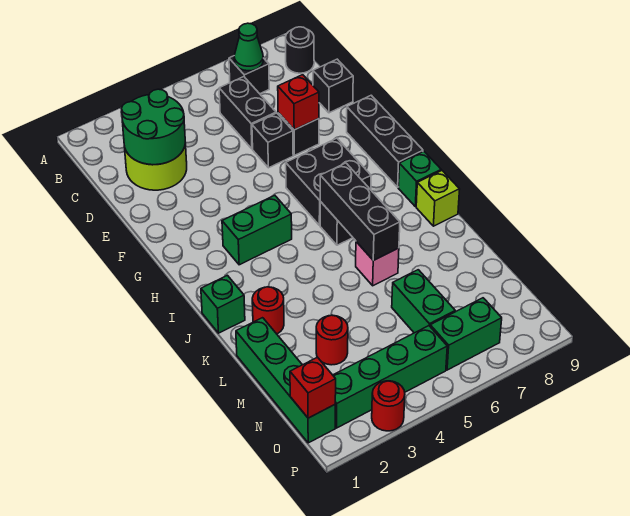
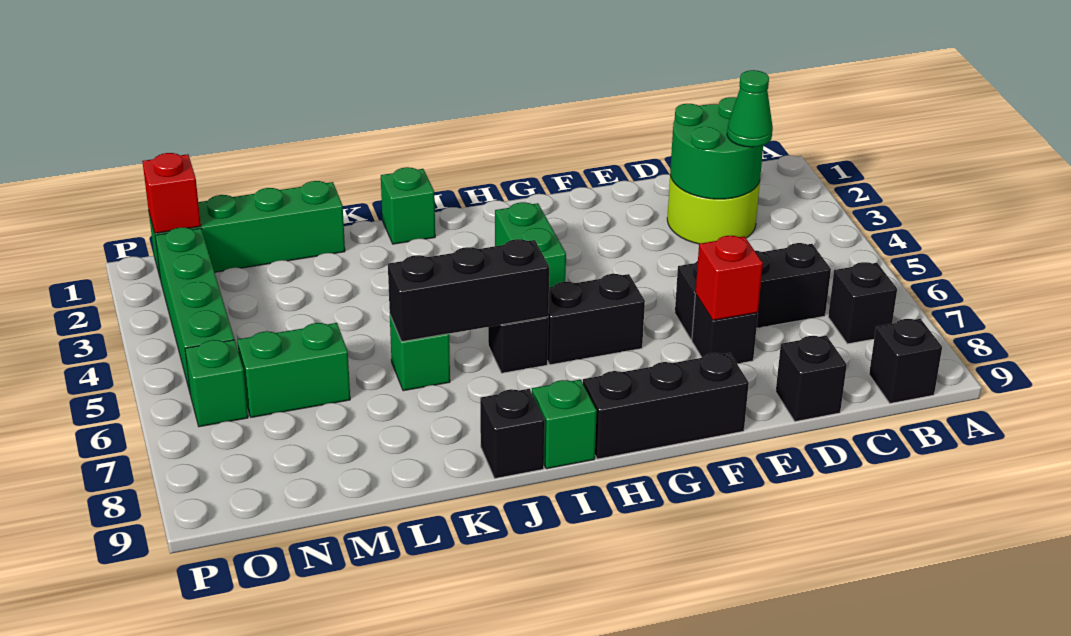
green 1x1 cone [234,23,263,71] -> green 1x1 cone moved to [727,70,773,147]
black 1x1 round brick [286,27,314,73] -> black 1x1 brick [869,319,942,403]
black 2x2 brick [286,138,371,226] -> black 1x2 brick [547,274,645,365]
lime 1x1 brick [416,170,460,226] -> black 1x1 brick [480,389,545,478]
red 1x1 round brick [252,287,284,334] -> none
pink 1x1 brick [356,242,399,286] -> green 1x1 brick [390,316,450,391]
red 1x1 round brick [316,315,348,365] -> none
green 1x2 brick [430,298,502,370] -> green 1x1 brick [185,340,248,427]
red 1x1 round brick [372,381,405,431] -> none

